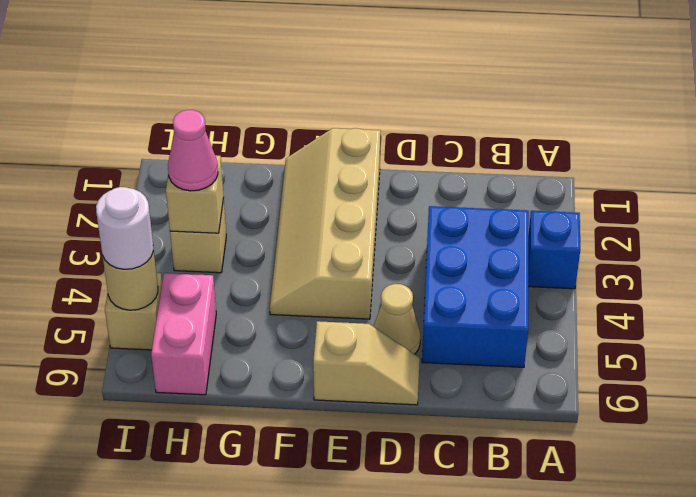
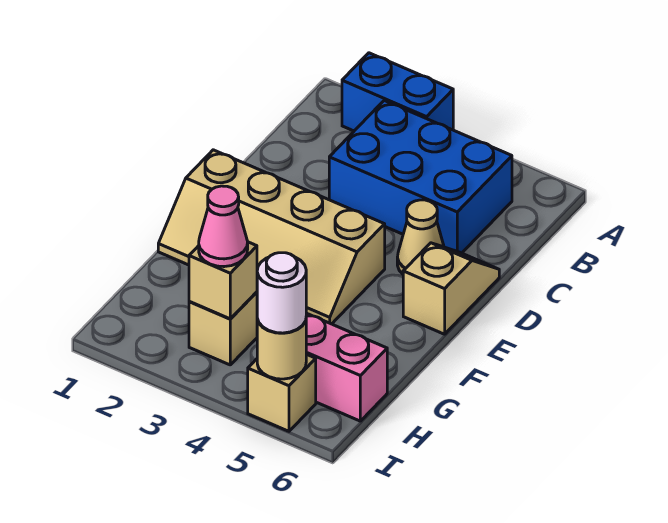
blue 1x1 brick [528,211,580,289] -> blue 1x2 brick [342,53,453,131]

